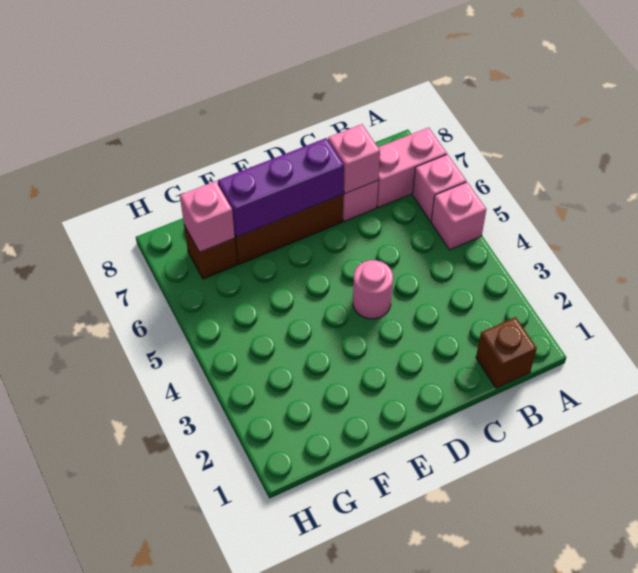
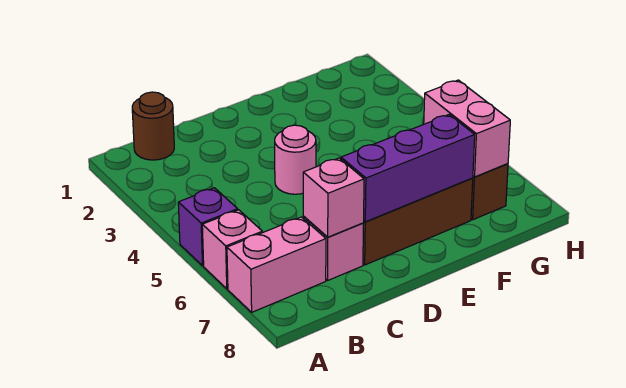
pink 1x1 brick [431,182,486,250] -> purple 1x1 brick [178,188,238,266]
brown 1x1 brick [476,317,537,388] -> brown 1x1 round brick [132,92,174,160]
pink 1x1 brick [180,181,235,252] -> pink 1x2 brick [424,80,510,177]

